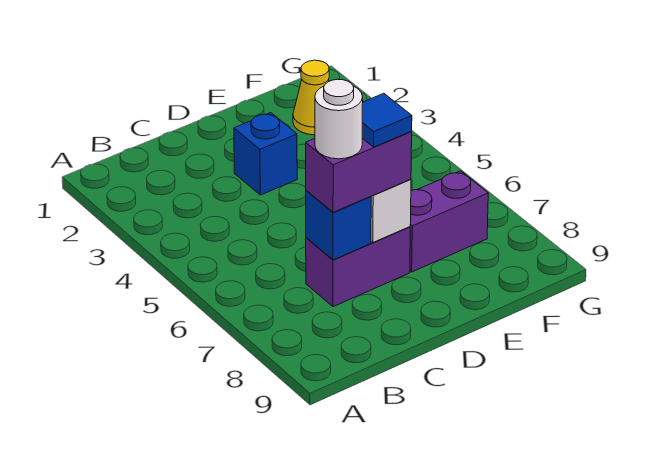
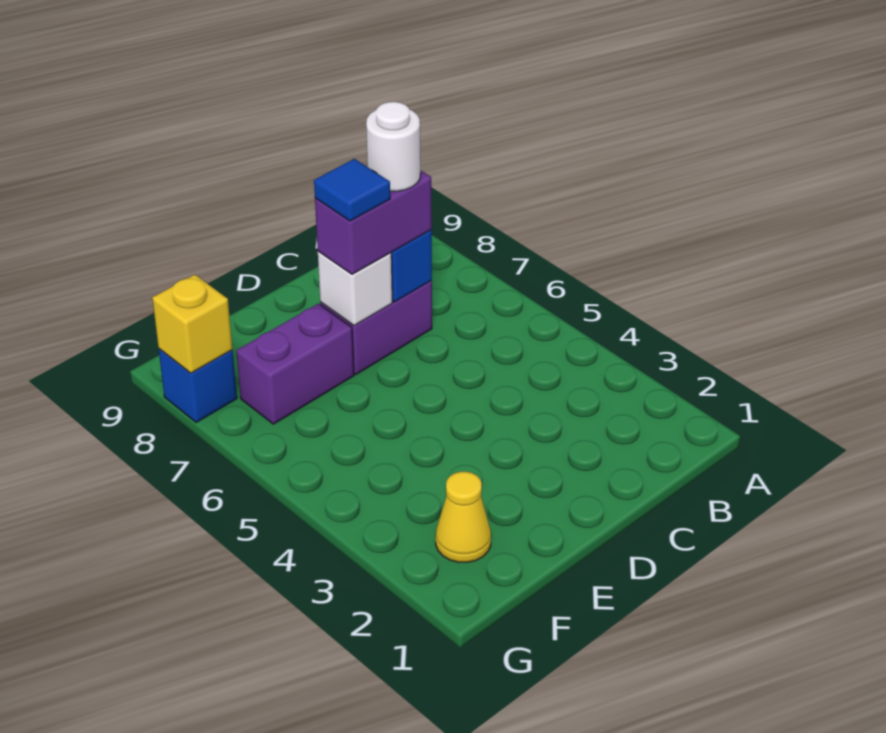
blue 1x1 brick [234,113,297,195] -> blue 1x1 brick moved to [159,349,237,423]
none -> yellow 1x1 brick [152,275,232,373]

